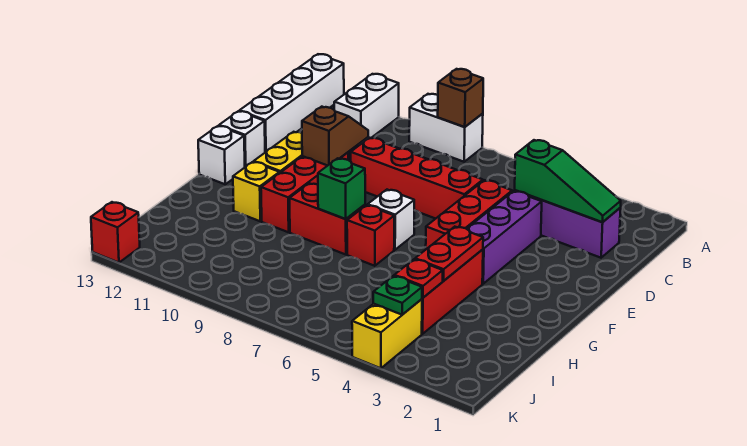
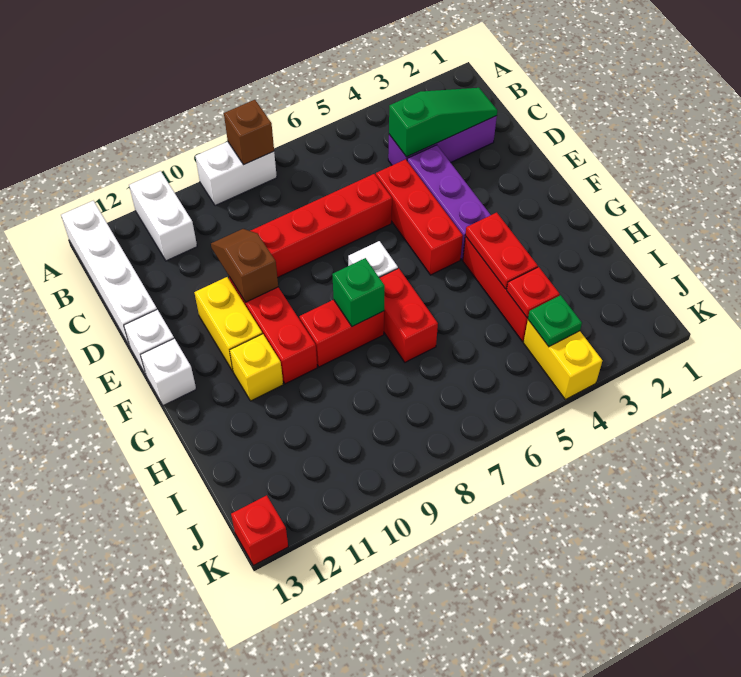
red 1x1 brick [347,205,394,266] -> red 1x2 brick [379,268,438,362]

